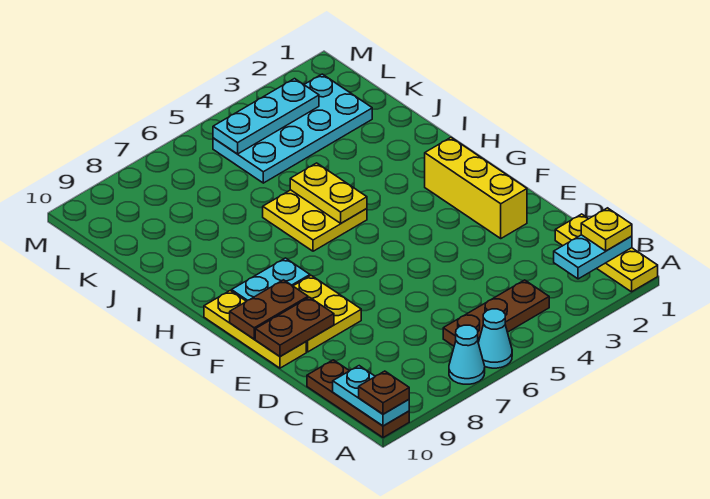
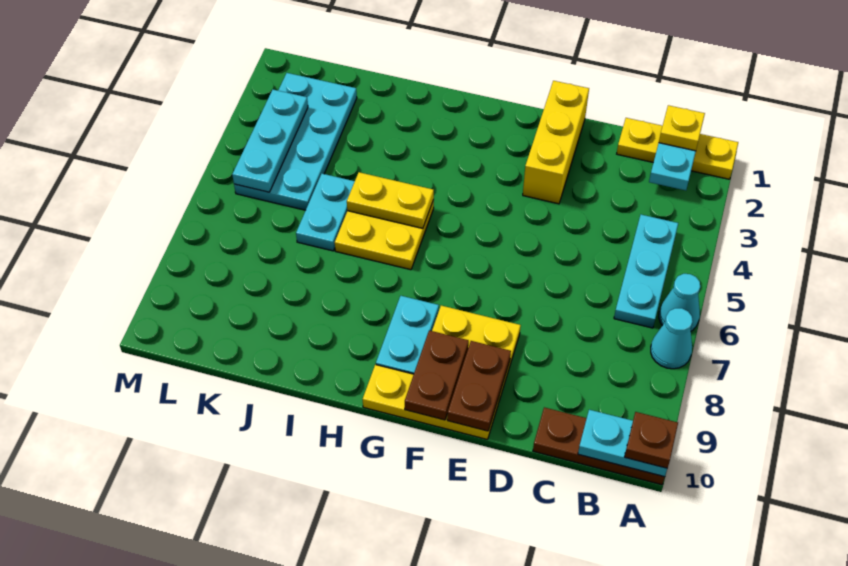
brown 1x3 plate [443,280,549,346] -> cyan 1x3 plate [614,215,678,328]
yellow 1x3 brick [425,138,527,238] -> yellow 1x3 brick turned to [523,81,589,204]
none -> cyan 1x2 plate [296,174,355,251]

